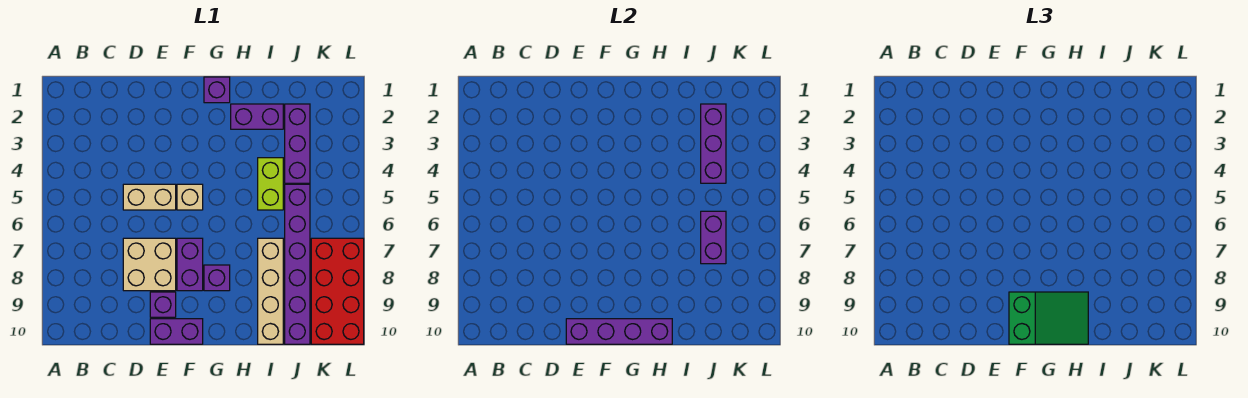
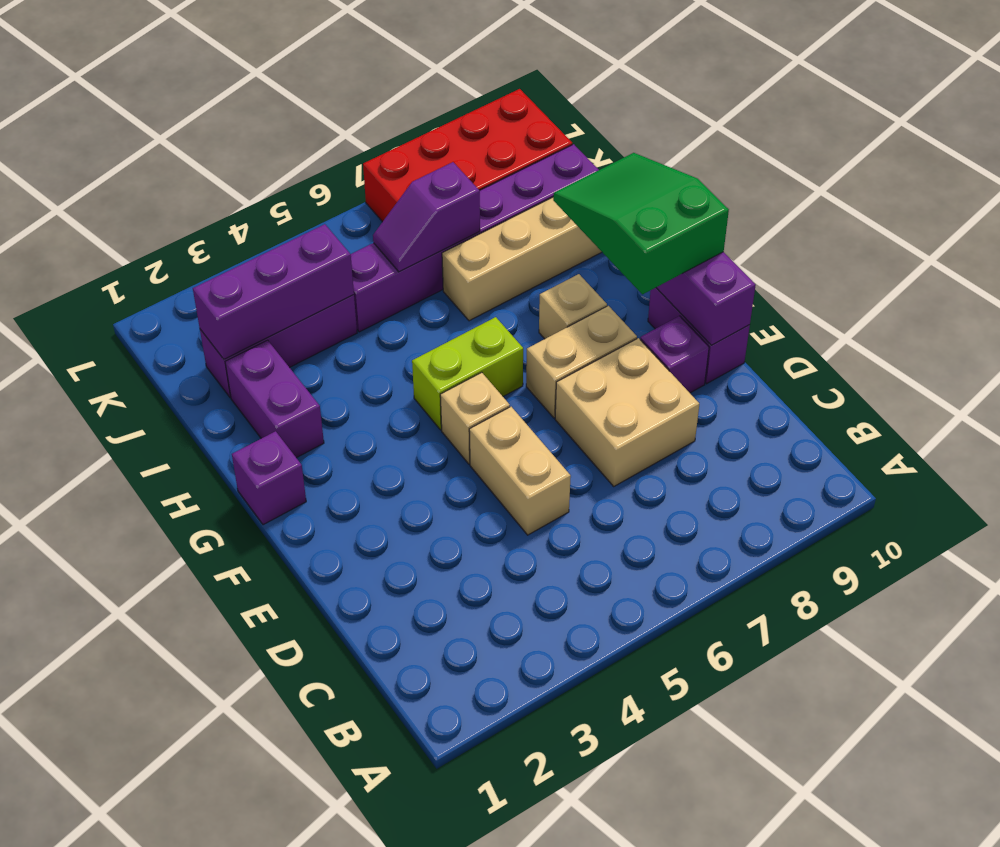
purple 1x2 brick [177,238,203,291] -> tan 1x2 brick [526,306,637,418]
purple 1x1 brick [204,265,230,291] -> tan 1x1 brick [539,274,607,339]
lime 1x2 brick [258,158,283,210] -> lime 1x2 brick moved to [412,317,523,430]
purple 1x2 brick [701,211,726,264] -> purple 1x2 slope [373,162,480,272]

